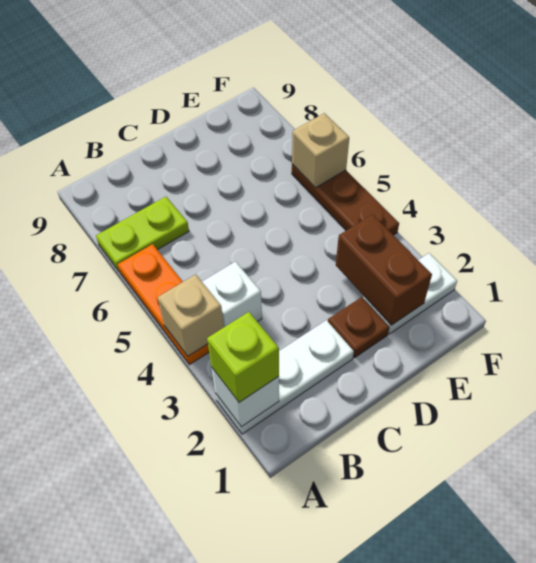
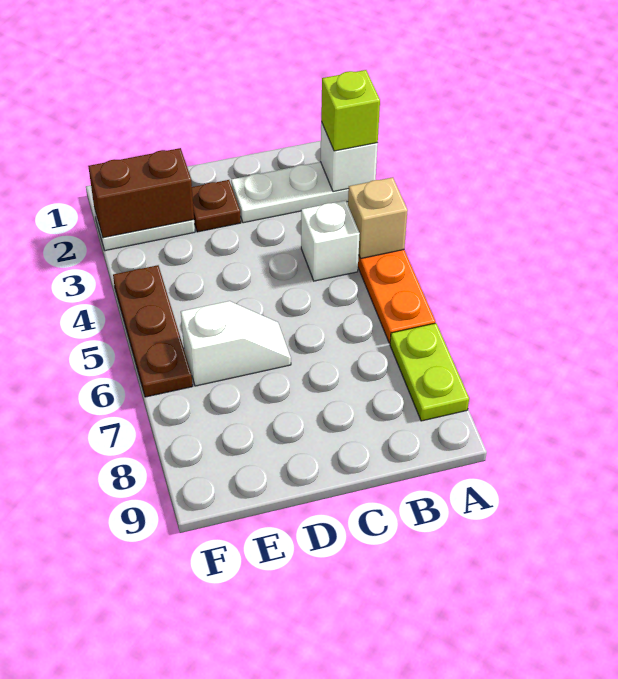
lime 1x2 plate [96,197,189,272] -> lime 1x2 plate turned to [390,323,469,421]
none -> white 1x2 slope [181,301,291,386]
brown 1x2 brick [336,214,432,325] -> brown 1x2 brick turned to [88,148,194,238]
tan 1x1 brick [292,113,349,188] -> none

